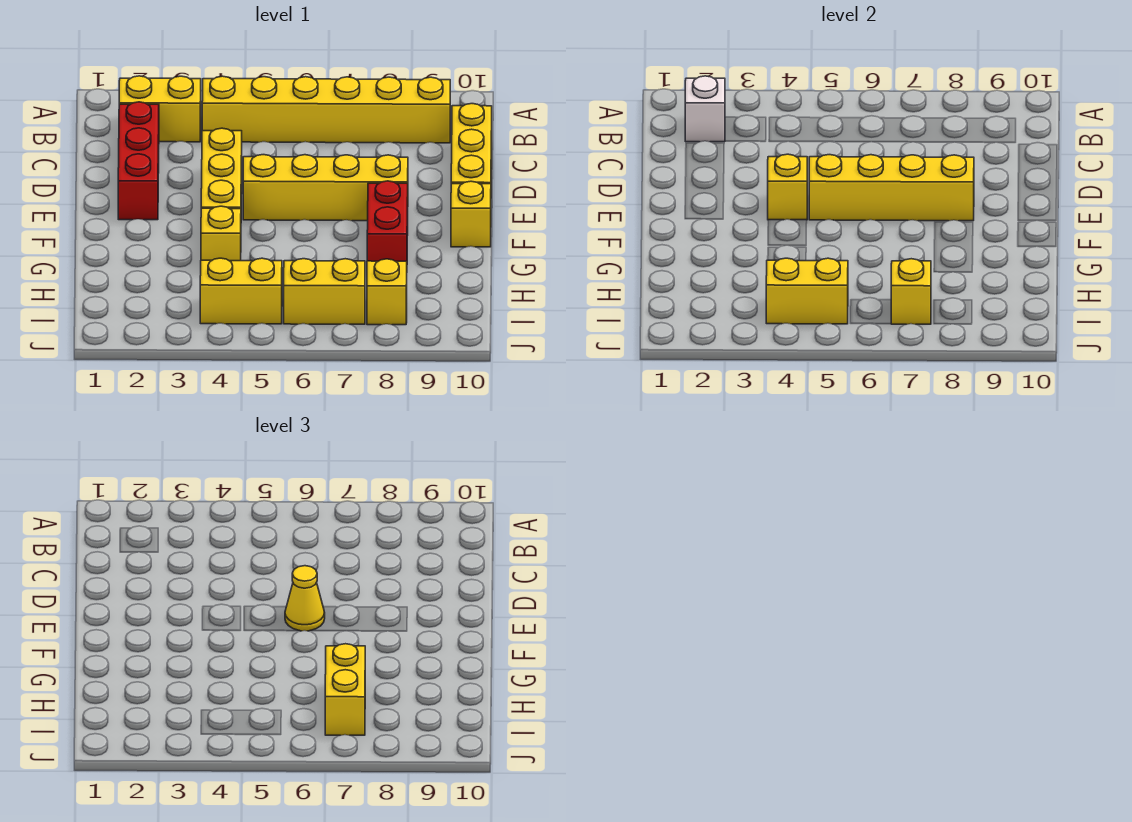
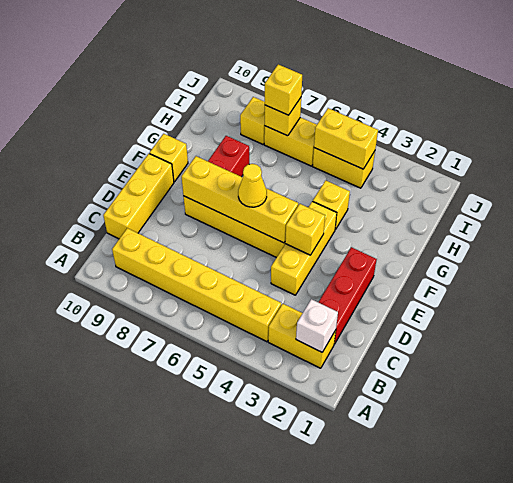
yellow 1x2 brick [325,644,365,735] -> yellow 1x1 brick [265,64,302,115]

